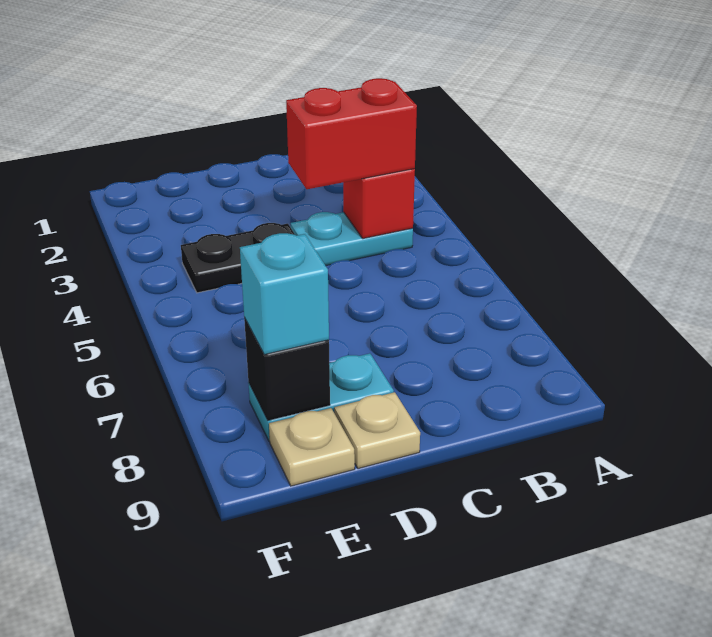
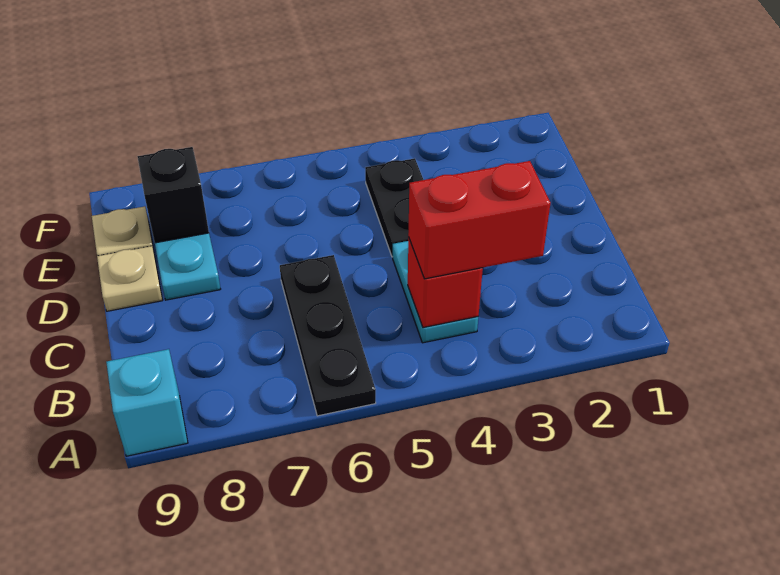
none -> black 1x3 plate [280,255,376,416]
red 1x2 brick [286,78,417,189] -> red 1x2 brick turned to [408,161,550,279]
cyan 1x1 brick [240,233,329,354] -> cyan 1x1 brick moved to [106,349,188,456]

